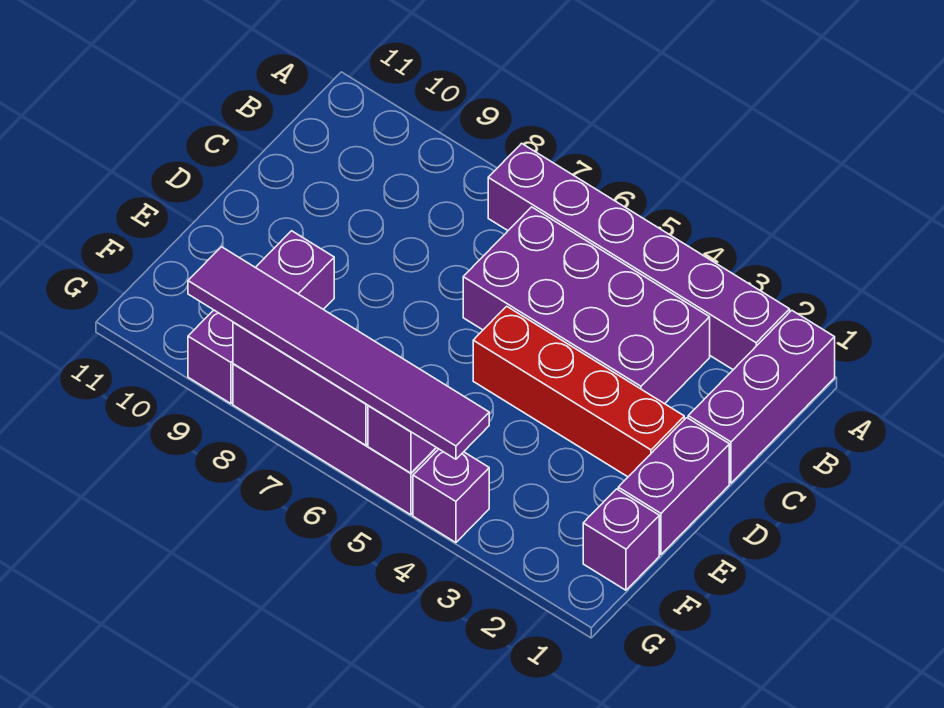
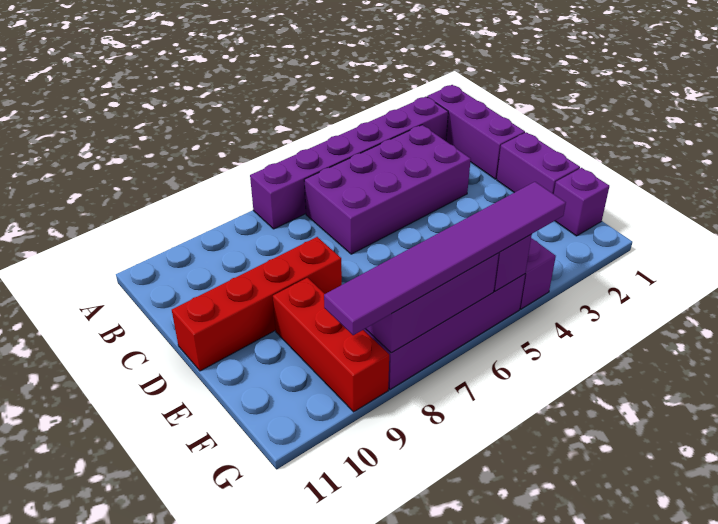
red 1x4 brick [473,306,684,477] -> red 1x4 brick moved to [172,237,342,371]
purple 1x3 brick [188,231,334,404] -> red 1x3 brick [273,278,389,412]

